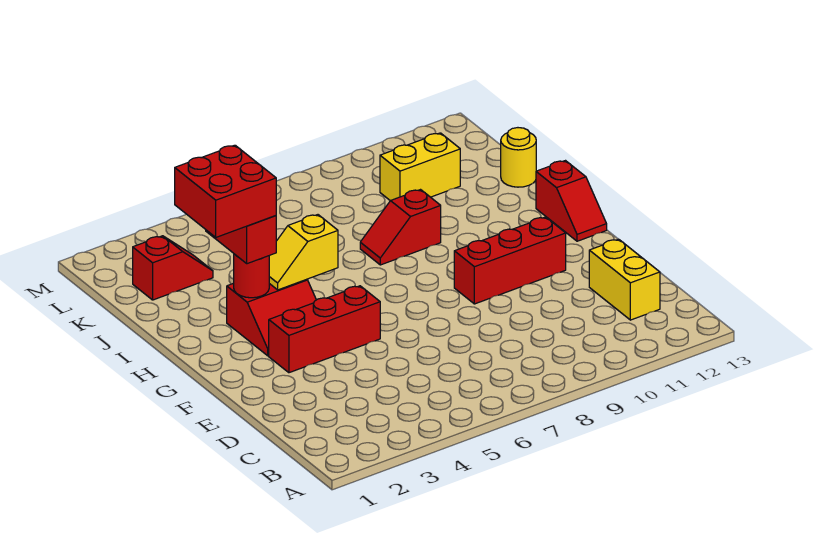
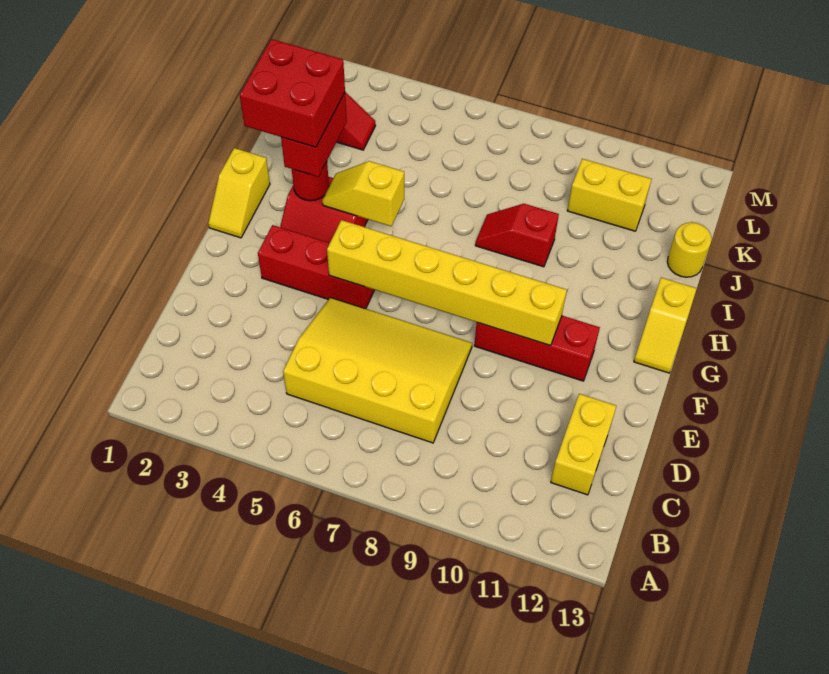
none -> yellow 3x4 slope [283,298,472,443]
none -> yellow 1x6 brick [327,220,567,346]
none -> yellow 1x2 slope [208,148,270,238]
red 1x2 slope [536,161,607,241] -> yellow 1x2 slope [634,278,697,373]

